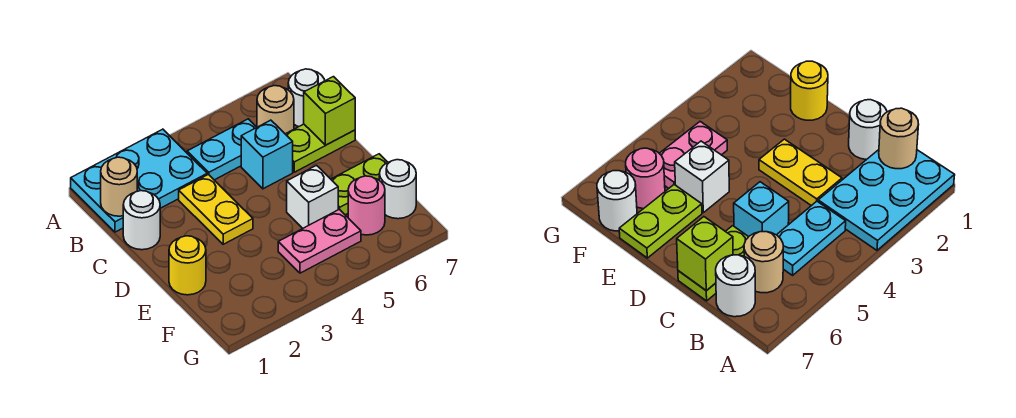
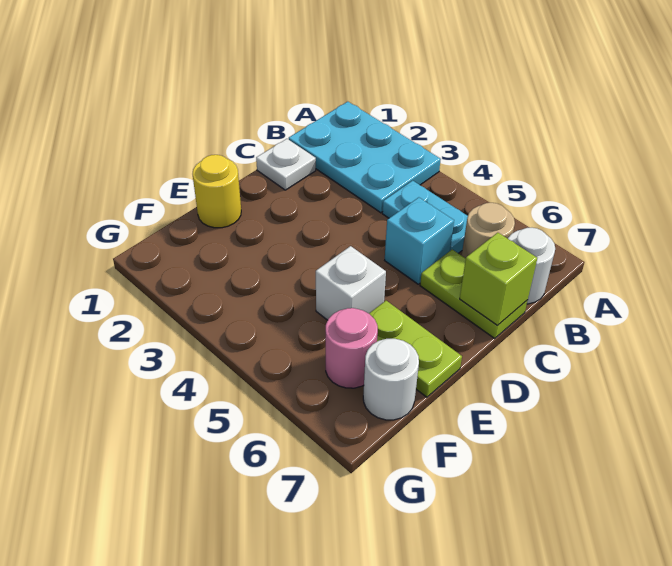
tan 1x1 round brick [101,157,137,216] -> none
white 1x1 round brick [123,191,160,250] -> white 1x1 plate [256,139,316,190]
yellow 1x2 plate [179,175,253,244] -> none
pink 1x2 plate [278,209,361,273] -> none

